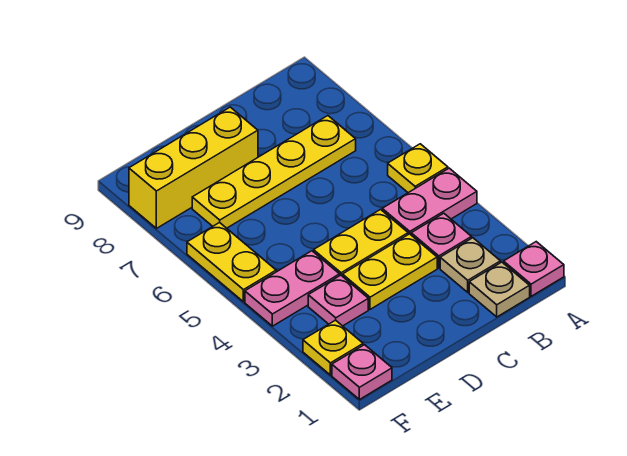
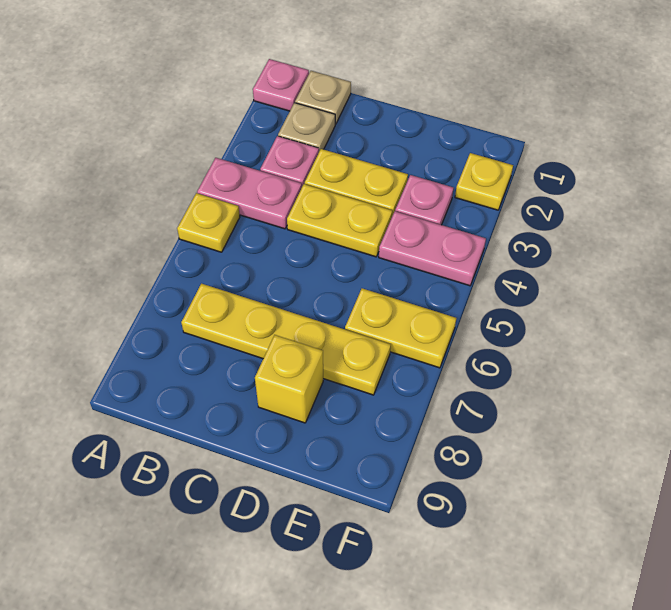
yellow 1x3 brick [129,107,258,228] -> yellow 1x1 brick [255,335,323,423]
pink 1x1 plate [332,345,392,400] -> none
yellow 1x2 plate [187,222,276,302] -> yellow 1x2 plate turned to [345,288,456,368]

